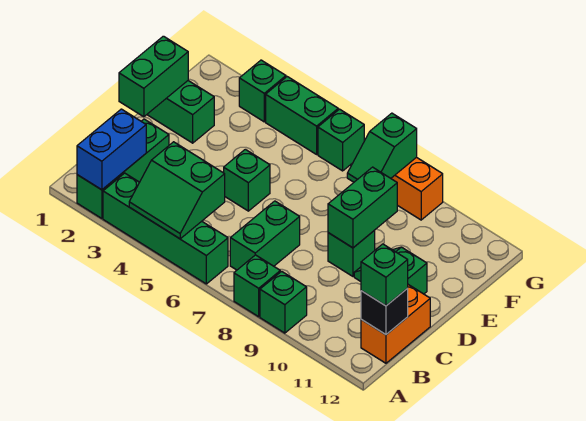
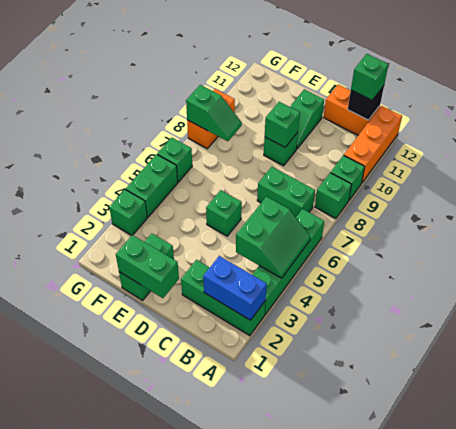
none -> orange 1x3 brick [344,106,402,183]
green 1x2 brick [328,167,397,248] -> green 1x1 brick [265,102,300,147]

